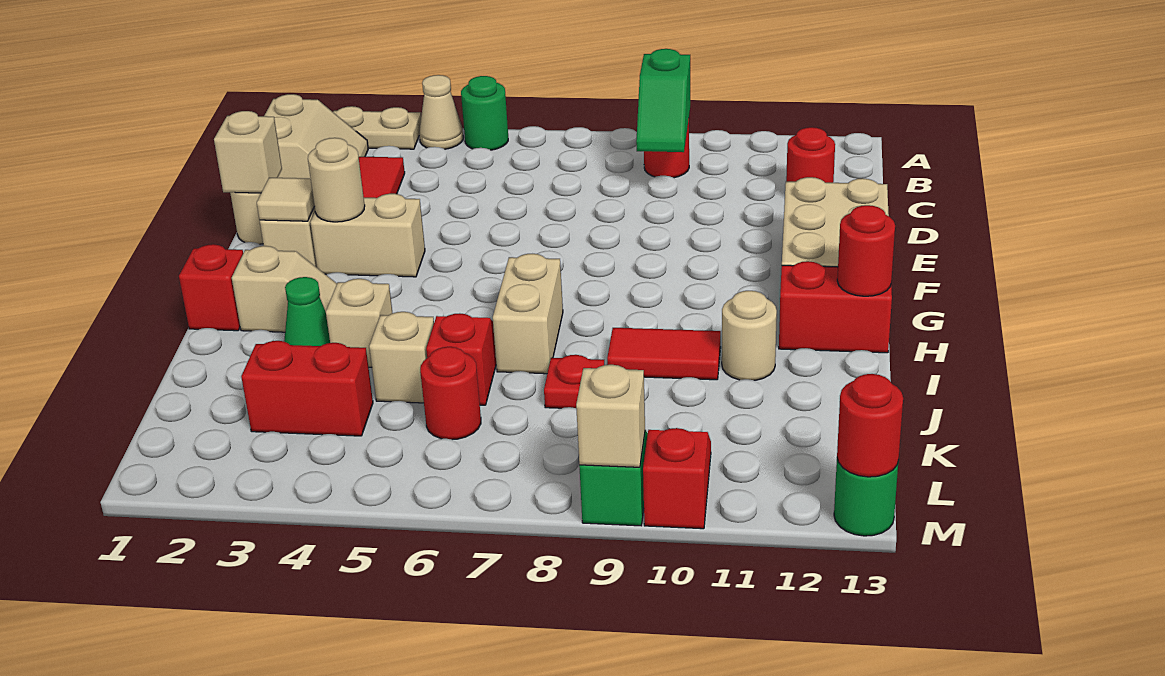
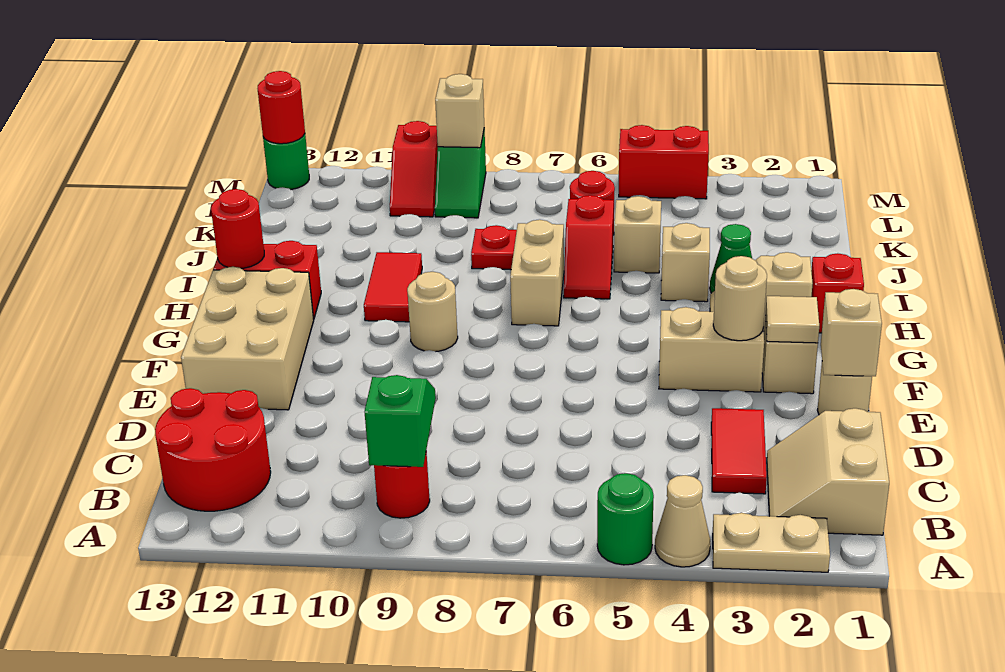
red 1x1 round brick [786,127,835,183] -> red 2x2 round brick [155,388,271,511]
red 1x2 tile [607,328,721,380] -> red 1x2 tile turned to [364,252,422,322]
tan 1x1 round brick [722,291,777,380] -> tan 1x1 round brick moved to [407,272,458,351]
red 1x2 brick [241,341,373,436] -> red 1x2 brick moved to [619,125,709,199]

